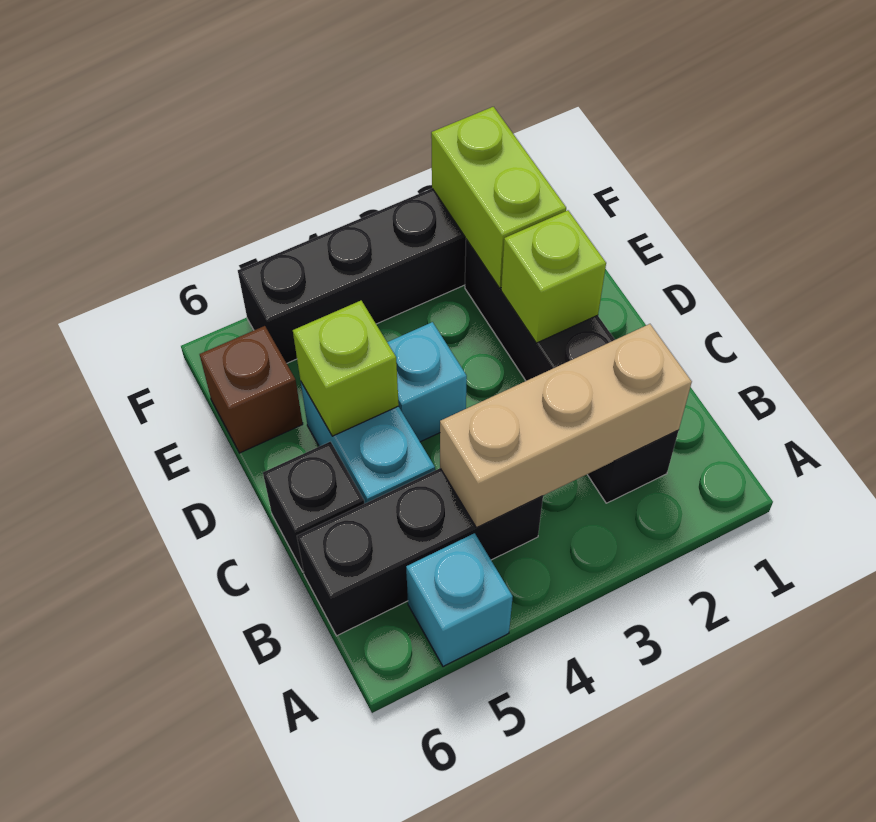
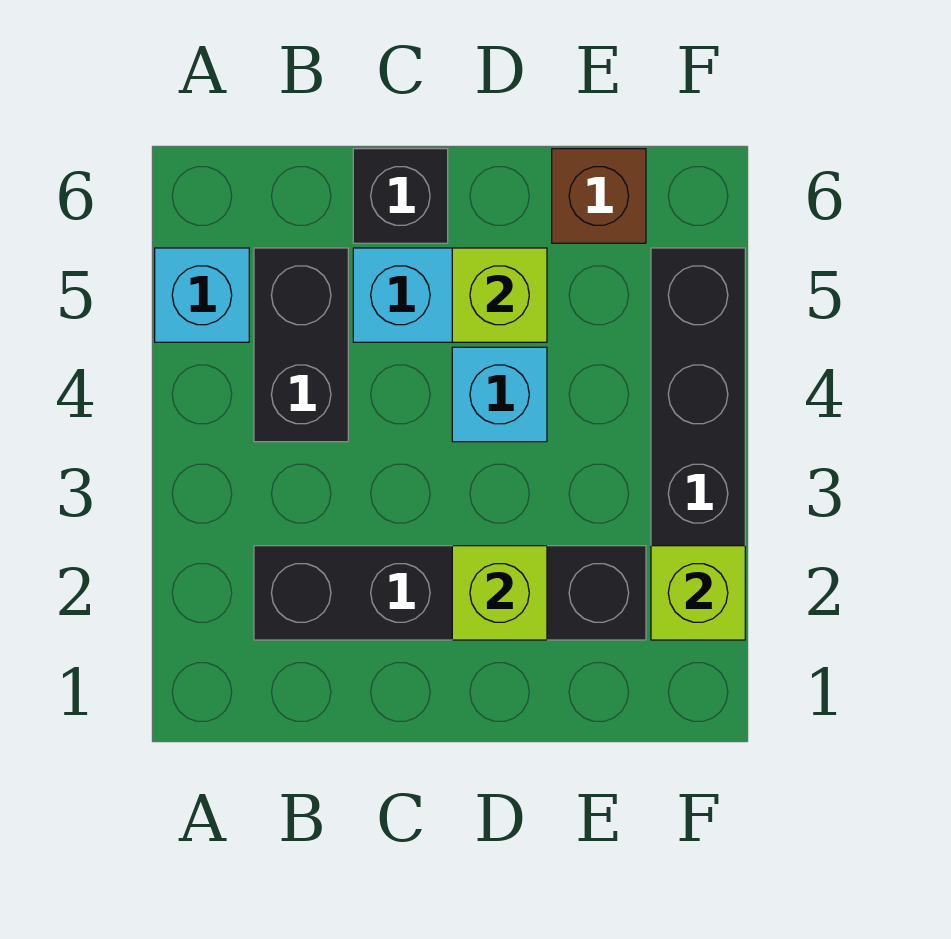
tan 1x3 brick [440,324,692,528] -> none
black 1x3 brick [297,468,543,636] -> black 1x2 brick [254,248,348,442]
lime 1x2 brick [431,107,566,288] -> lime 1x1 brick [651,546,745,640]

